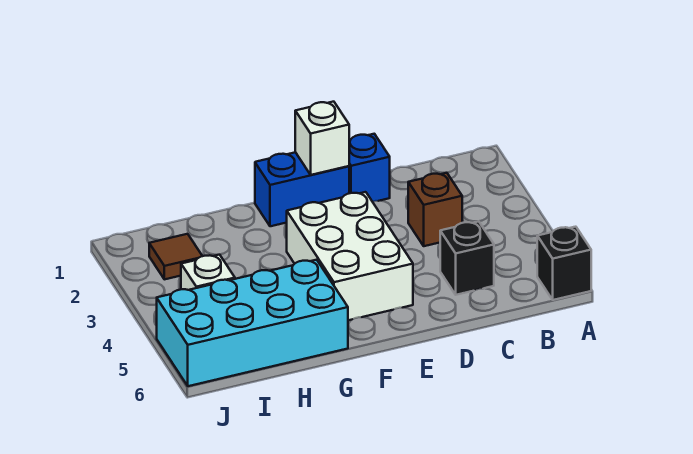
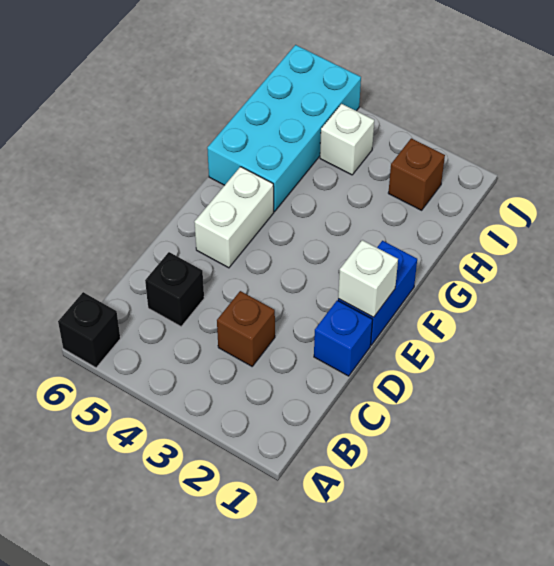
white 2x3 brick [287,192,413,320] -> white 1x2 brick [194,167,274,268]
brown 1x1 tile [149,234,202,279] -> brown 1x1 brick [388,138,445,210]

